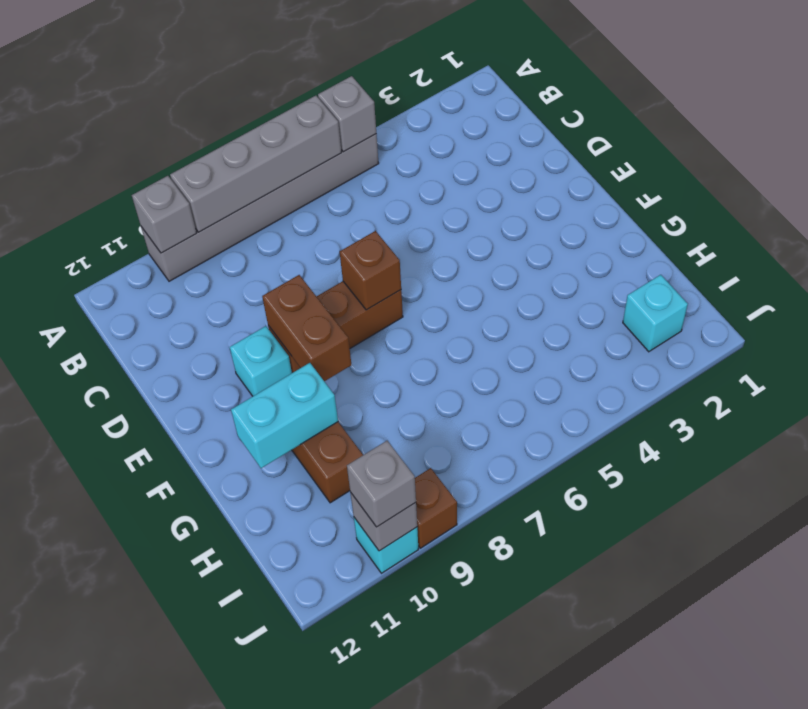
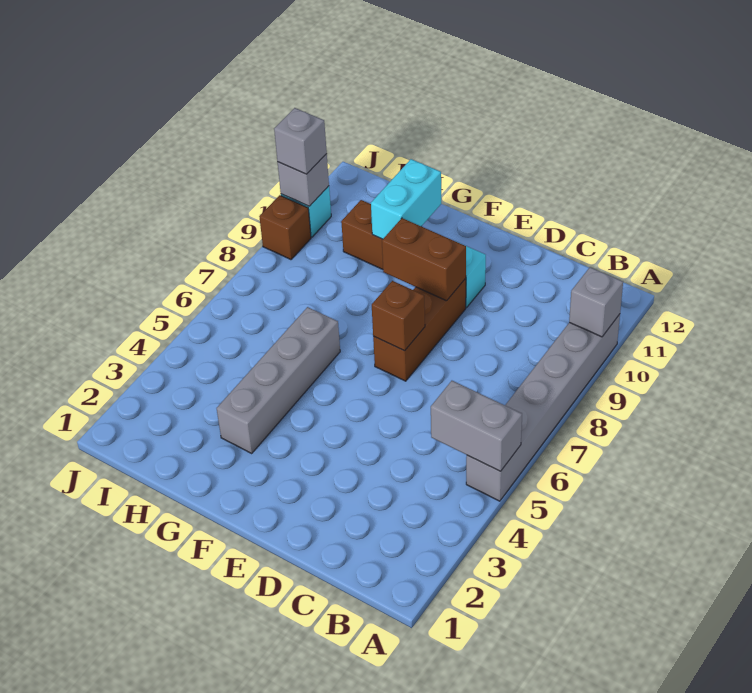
grey 1x1 brick [318,76,376,152] -> grey 1x2 brick [431,381,522,471]
grey 1x4 brick [170,96,341,232] -> grey 1x4 brick moved to [217,307,340,453]
cyan 1x1 brick [623,275,688,352] -> none

